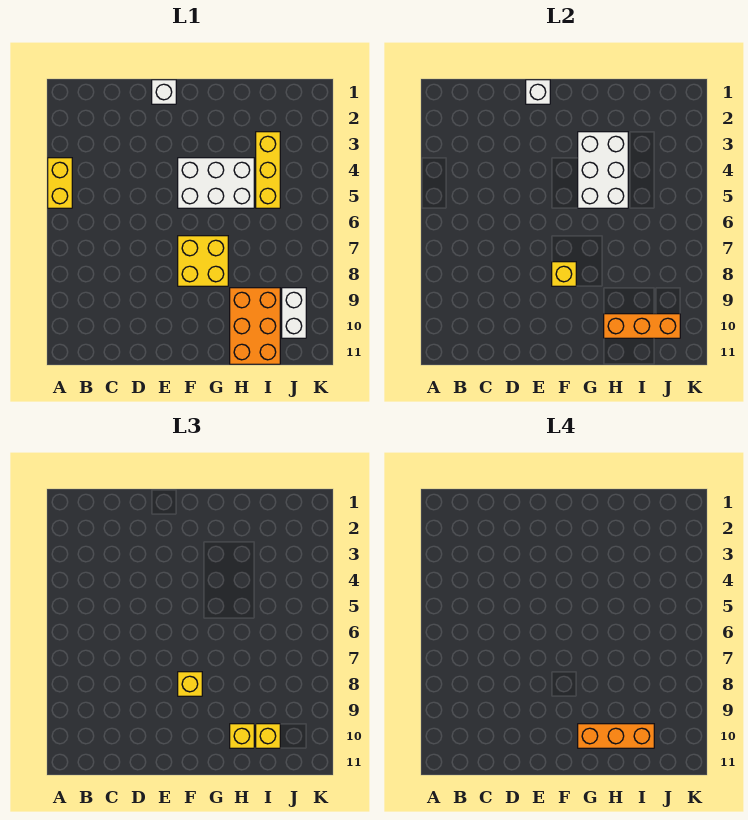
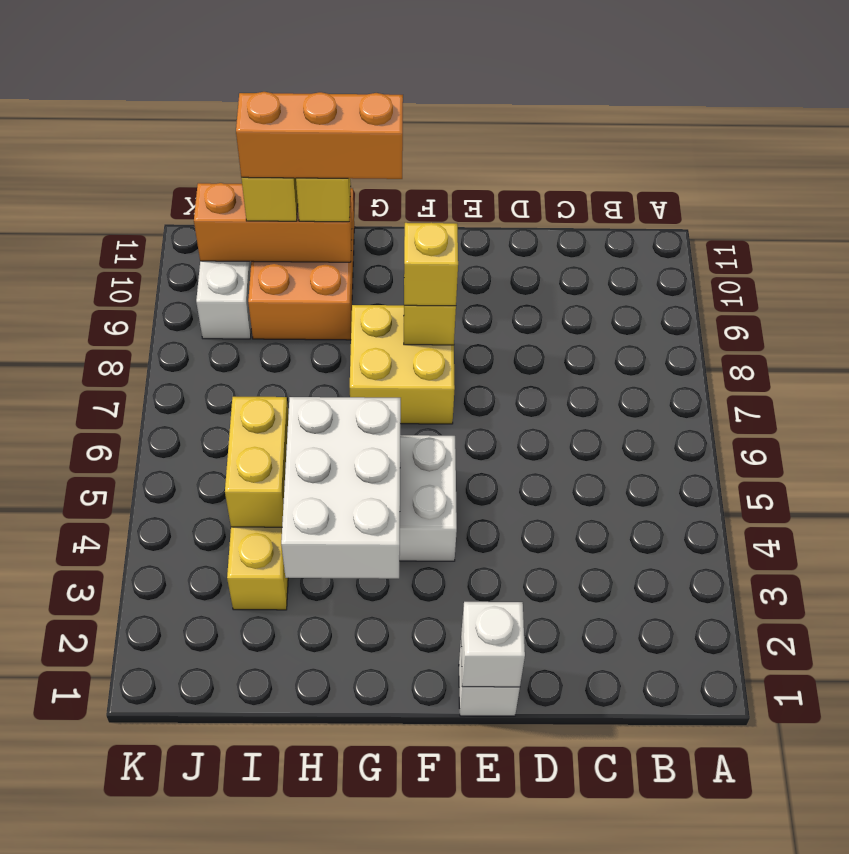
yellow 1x2 brick [48,158,72,208] -> yellow 1x2 brick moved to [225,397,288,527]

